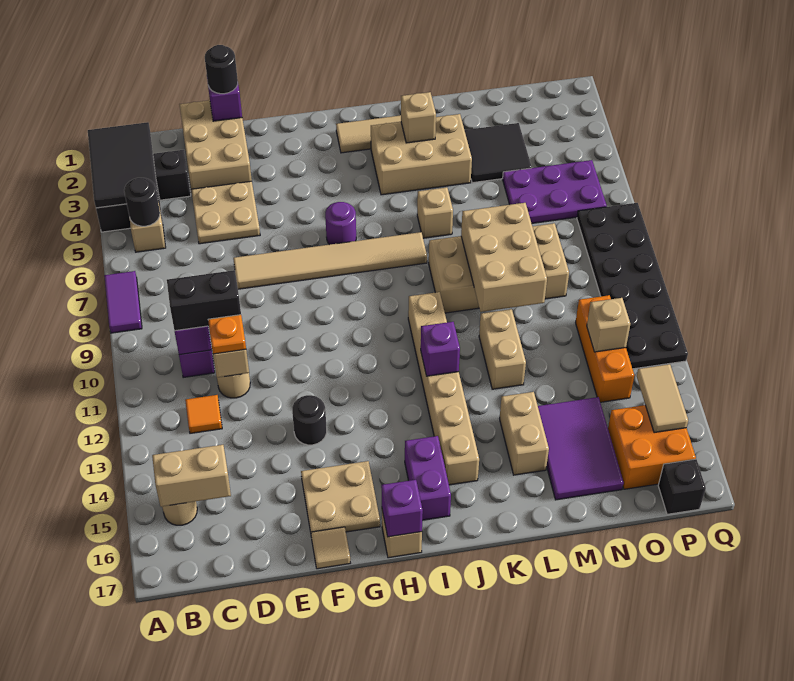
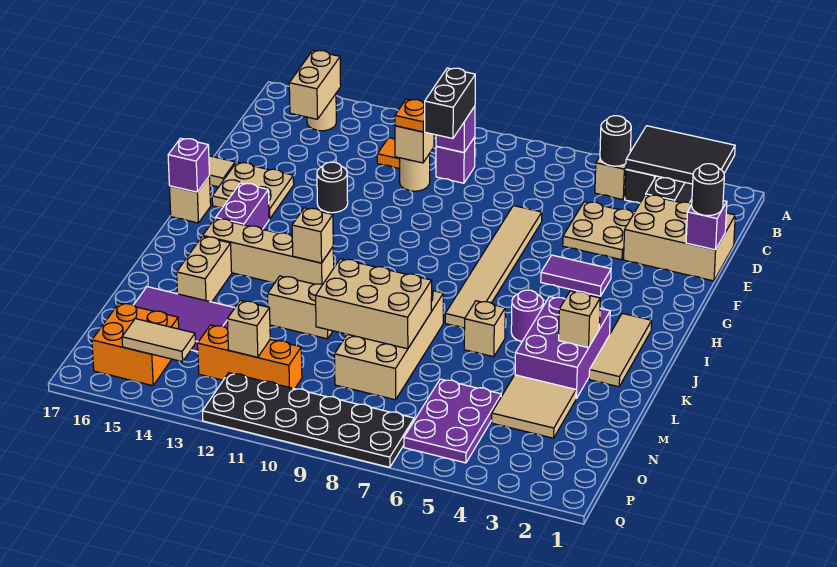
purple 1x2 tile [104,271,142,333] -> purple 1x2 tile moved to [541,255,611,296]
purple 1x1 round brick [325,202,356,245] -> purple 1x1 round brick moved to [511,290,543,342]
purple 1x2 brick [405,436,451,520] -> purple 1x2 brick turned to [216,183,269,229]
tan 2x3 brick [371,114,472,195] -> purple 2x3 brick [515,297,610,399]
tan 1x6 brick [408,292,479,485] -> tan 1x4 brick [203,218,334,284]
purple 1x1 brick [421,322,460,376] -> tan 1x1 brick [292,208,333,263]
tan 1x2 brick [500,392,549,475] -> tan 1x2 brick turned to [177,236,232,302]
black 2x2 tile [465,123,532,183] -> tan 2x2 tile [492,375,576,438]
black 1x1 brick [658,459,706,514] -> none

